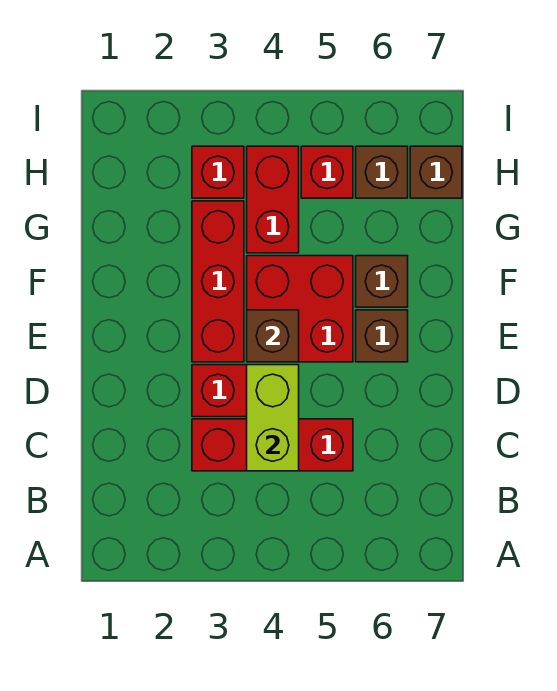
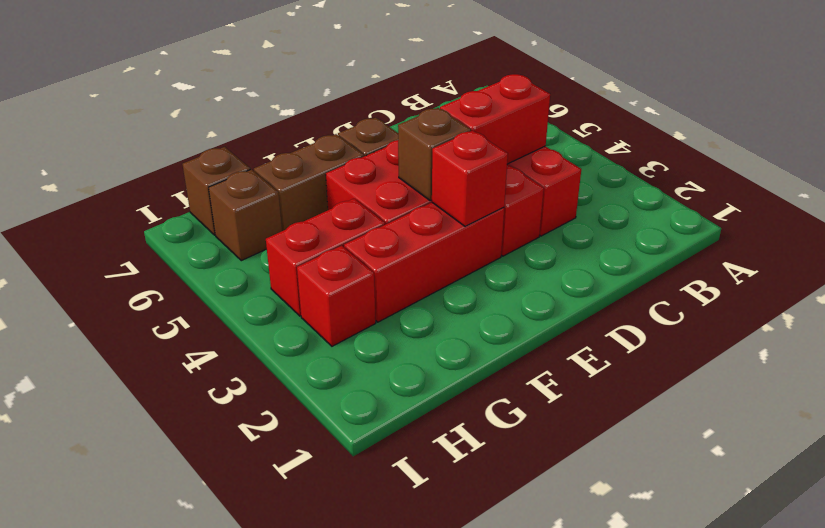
lime 1x2 brick [247,365,299,471] -> red 1x2 brick [440,74,550,164]
brown 1x1 brick [356,256,408,307] -> brown 1x2 brick [254,134,364,231]
red 1x1 brick [301,146,353,198] -> red 1x1 brick moved to [432,131,508,226]

